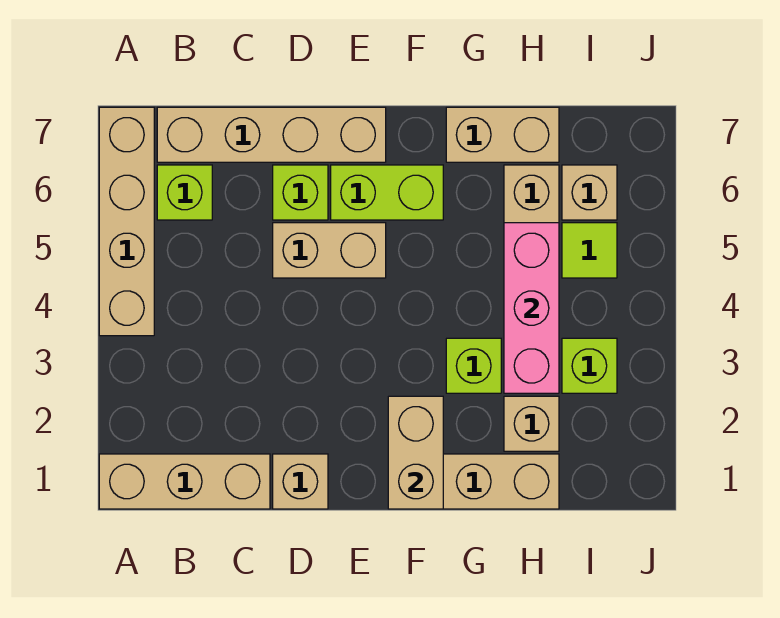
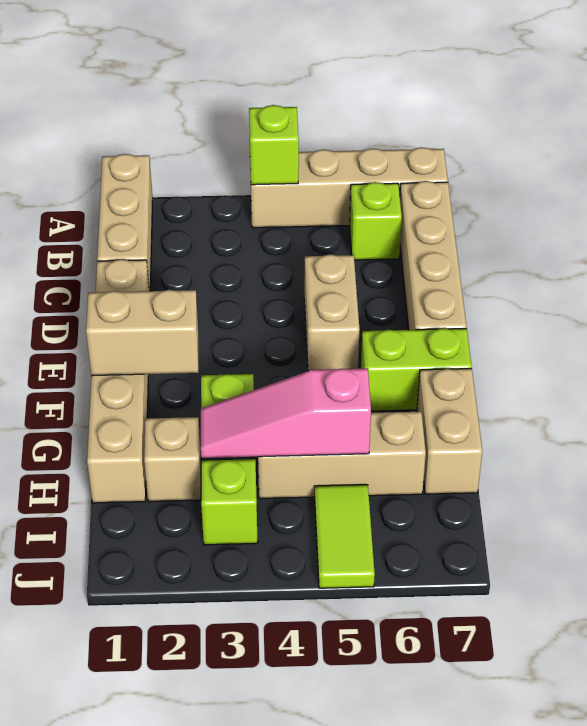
lime 1x1 brick [273,165,328,220] -> lime 1x1 brick moved to [249,105,299,185]
lime 1x2 brick [331,165,443,220] -> lime 1x2 brick turned to [361,328,472,411]
pink 1x3 brick [504,223,559,393] -> pink 1x3 slope [201,368,371,458]
lime 1x1 tile [562,223,617,278] -> lime 1x2 tile [315,485,375,588]
tan 1x1 brick [562,165,617,220] -> none

